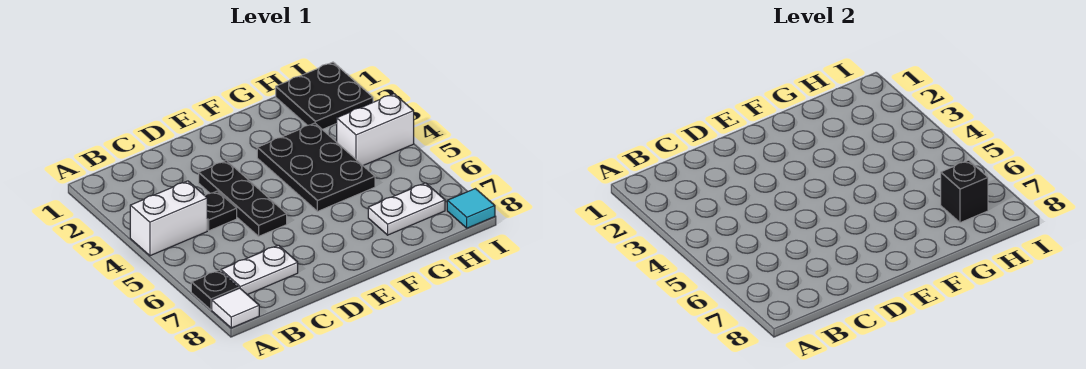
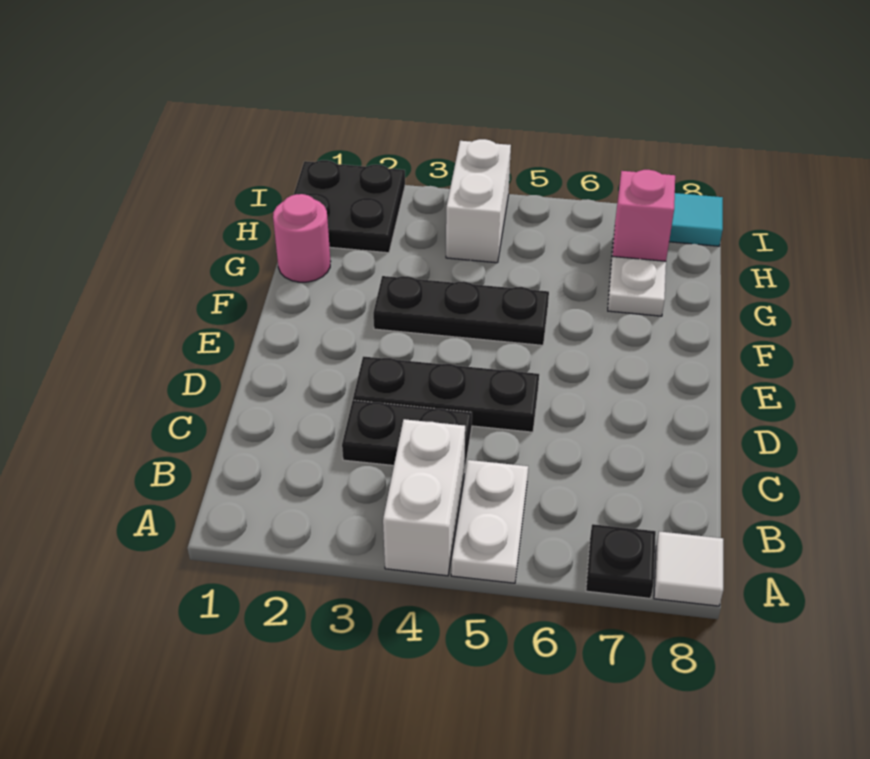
white 1x2 plate [221,245,298,295] -> white 1x2 plate moved to [451,460,528,583]
black 1x1 plate [205,191,237,231] -> black 1x2 plate [342,400,472,473]
black 2x3 plate [257,123,375,211] -> black 1x3 plate [373,276,549,345]
none -> pink 1x1 round brick [273,194,331,282]
black 1x1 brick [941,160,988,223] -> pink 1x1 brick [613,170,675,261]

